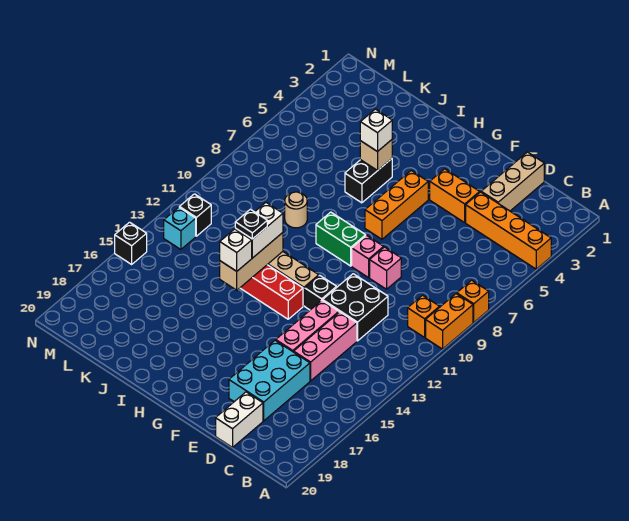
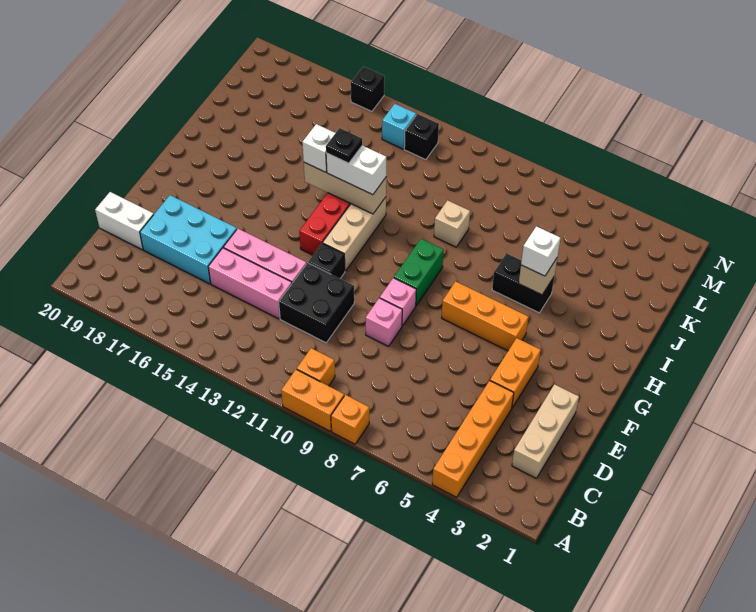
tan 1x3 brick [481,152,544,211] -> tan 1x3 brick turned to [512,384,579,479]
tan 1x1 round brick [285,192,307,228] -> tan 1x1 brick [434,200,470,247]

